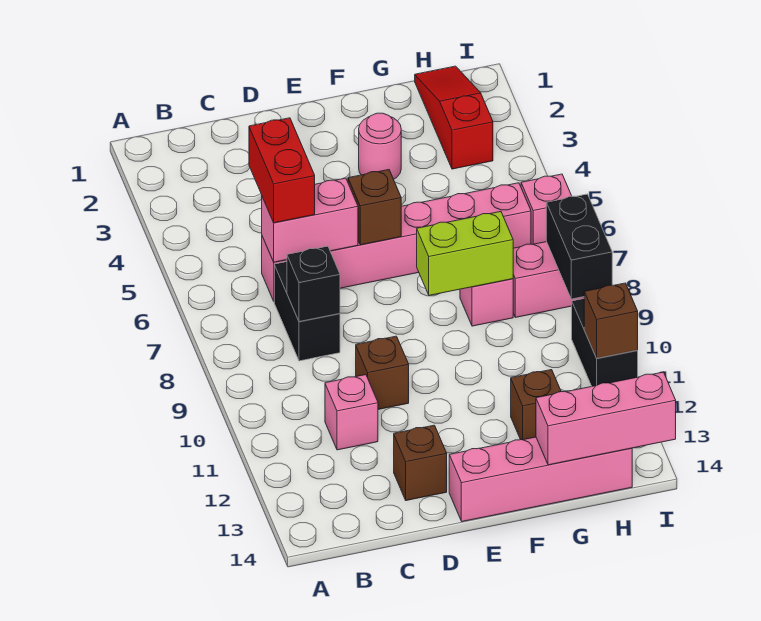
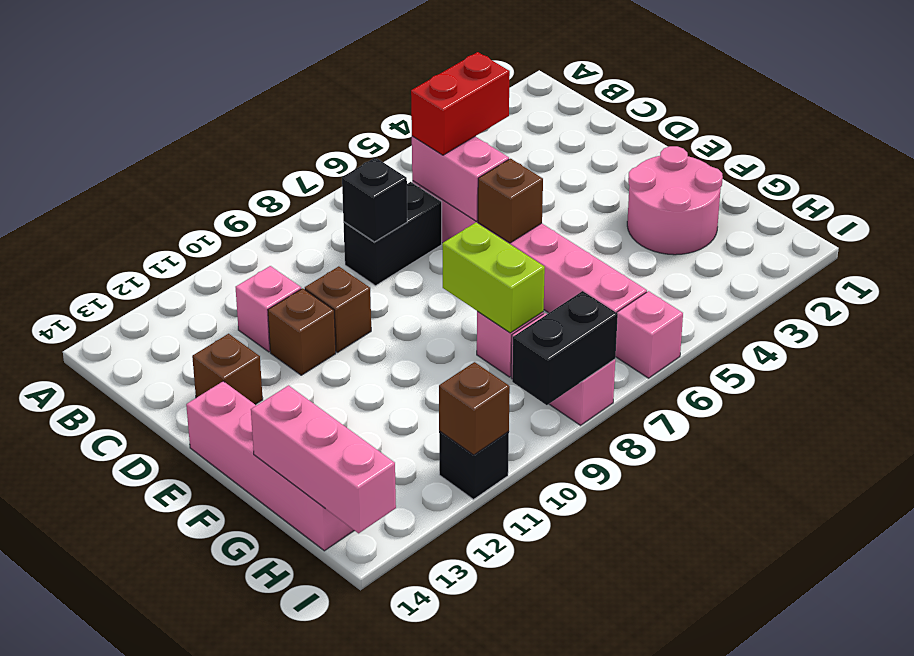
pink 1x1 round brick [359,113,401,179] -> pink 2x2 round brick [627,146,723,255]
brown 1x1 brick [511,370,561,440] -> brown 1x1 brick moved to [268,288,336,375]
red 1x3 slope [415,66,493,169] -> none
black 1x2 brick [572,299,638,386] -> black 1x1 brick [439,431,509,499]

